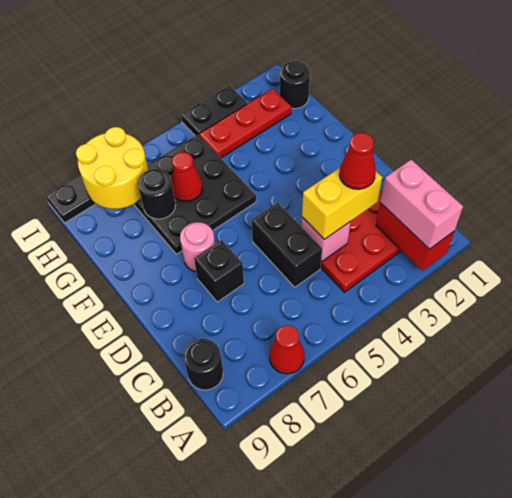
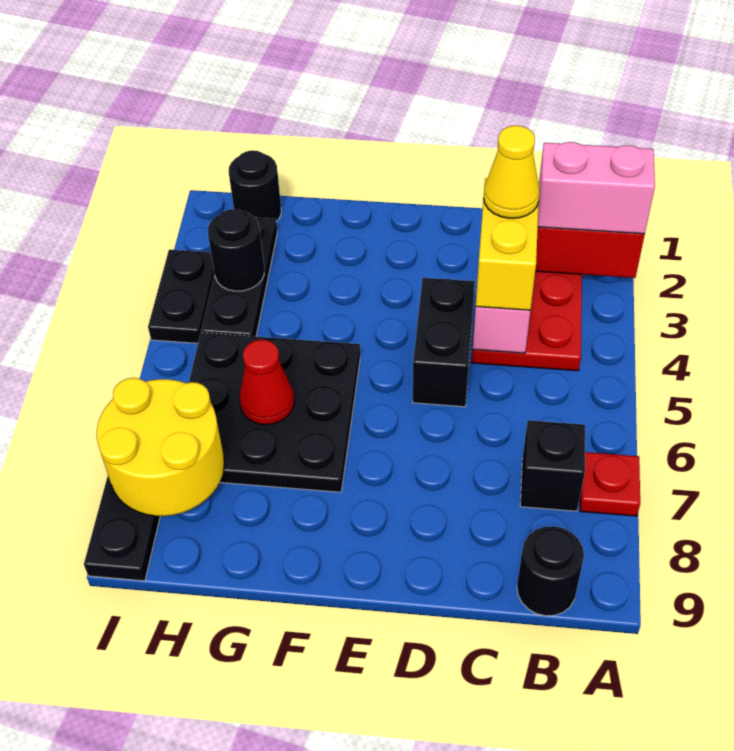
red 1x1 cone [269,325,305,374] -> red 1x1 plate [580,452,640,516]
red 1x1 cone [339,133,376,189] -> yellow 1x1 cone [484,126,540,218]
black 1x2 brick [252,203,322,287] -> black 1x2 brick turned to [413,278,475,407]
black 1x1 brick [194,240,244,302] -> black 1x1 brick moved to [520,420,585,511]
pink 1x1 round brick [180,222,215,272] -> none
black 1x1 round brick [138,169,176,219] -> black 1x1 round brick moved to [208,209,264,291]
red 1x3 plate [199,89,291,158] -> black 1x3 plate [201,217,277,337]

